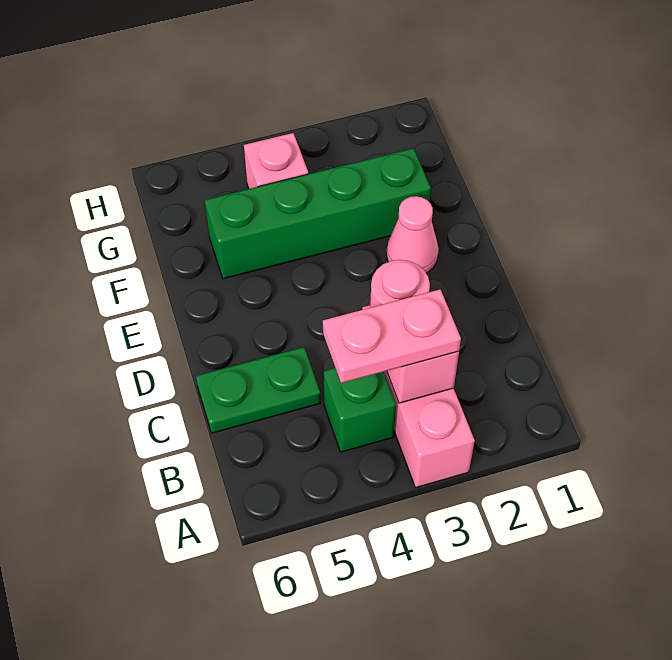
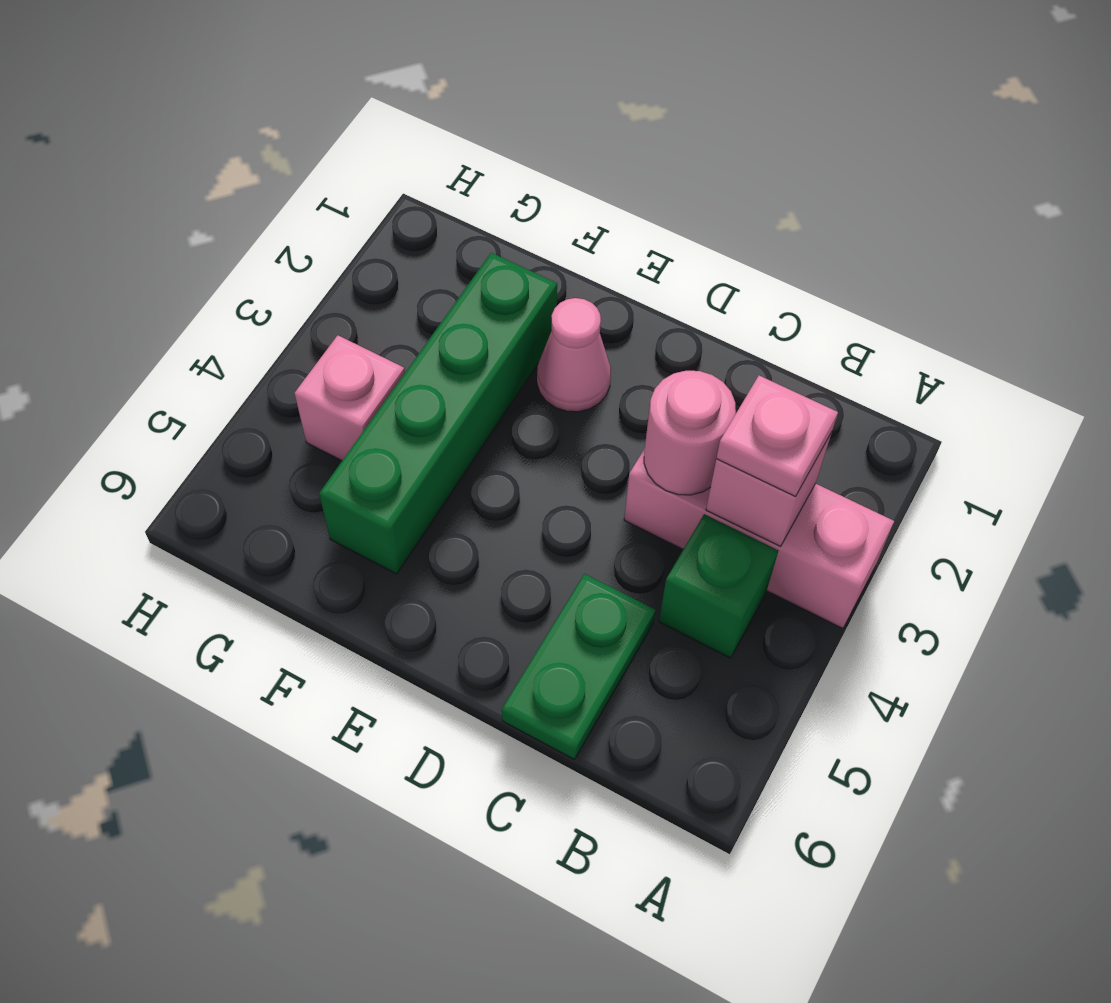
pink 1x2 plate [323,290,461,383] -> pink 1x1 plate [716,376,838,497]

